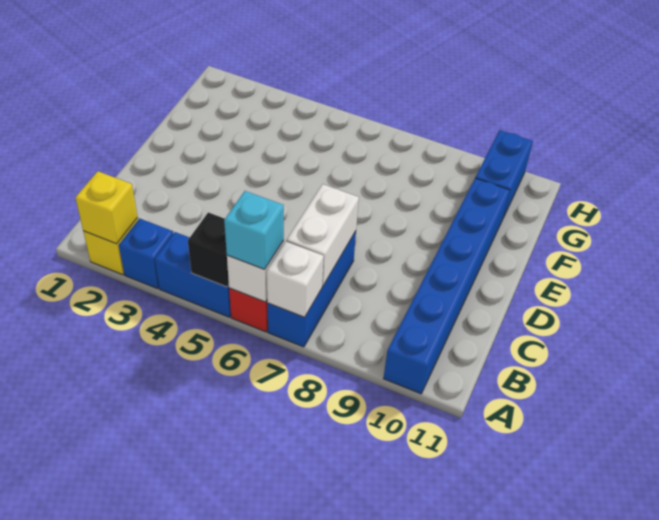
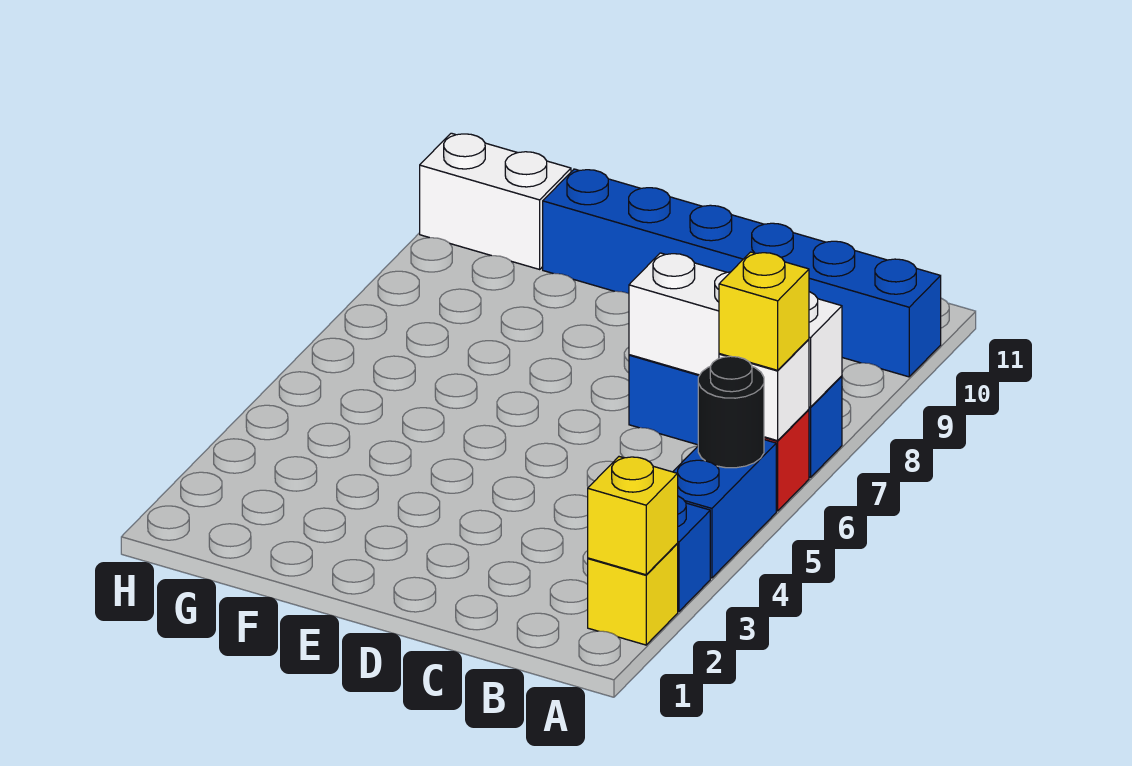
black 1x1 brick [188,212,229,287] -> black 1x1 round brick [698,356,764,468]
cyan 1x1 brick [224,191,284,269] -> yellow 1x1 brick [719,252,809,370]
blue 1x2 brick [475,130,533,218] -> white 1x2 brick [420,133,571,269]

